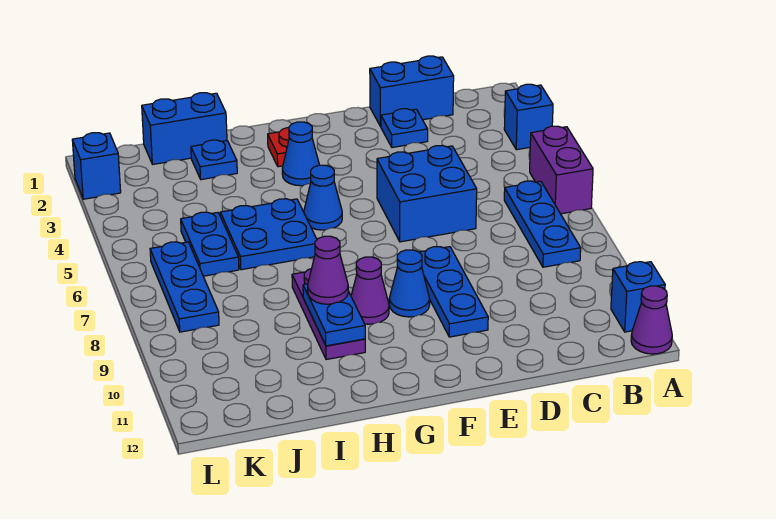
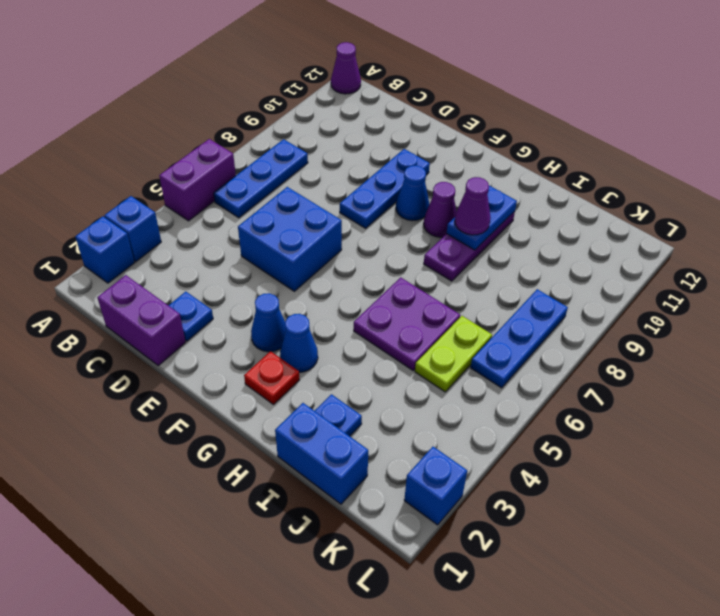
blue 1x1 brick [611,262,665,332] -> blue 1x1 brick moved to [75,216,134,283]
blue 1x2 brick [370,56,454,127] -> purple 1x2 brick [97,275,186,365]
blue 1x1 cone [304,165,342,230] -> blue 1x1 cone moved to [251,293,286,352]
blue 2x2 plate [220,199,317,270] -> purple 2x2 plate [354,277,460,370]
blue 1x2 plate [181,212,239,276] -> lime 1x2 plate [415,316,492,392]

